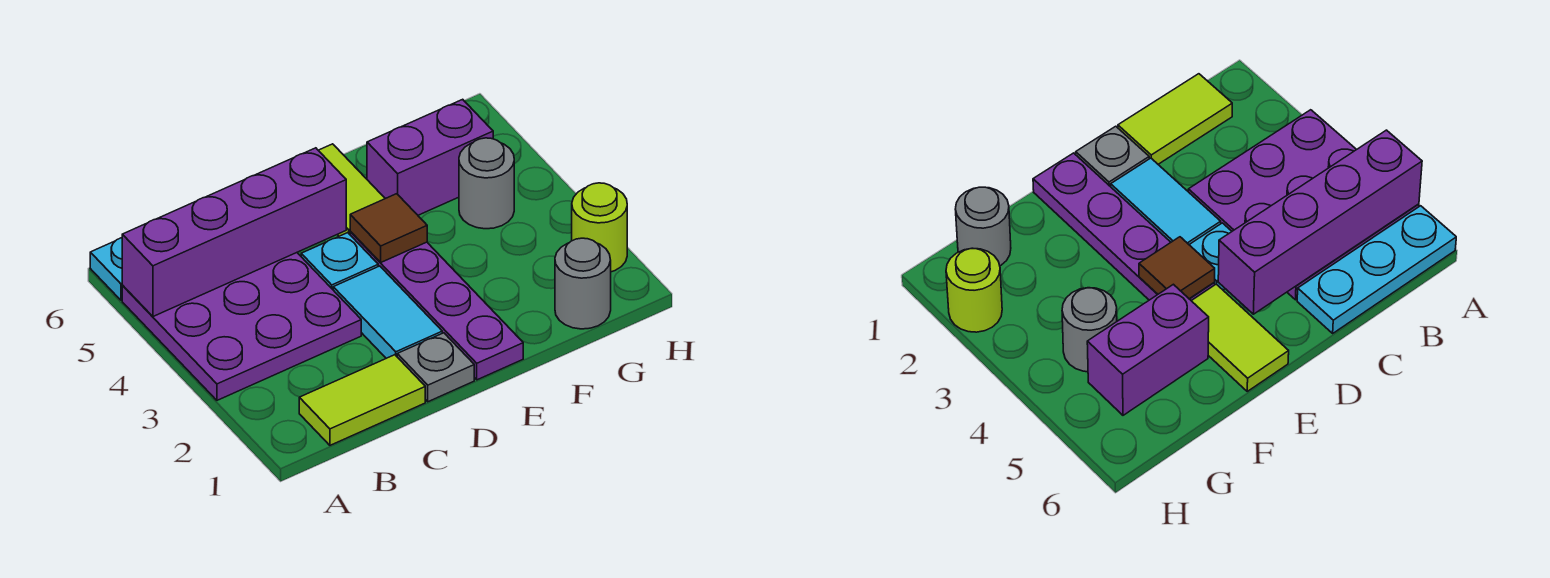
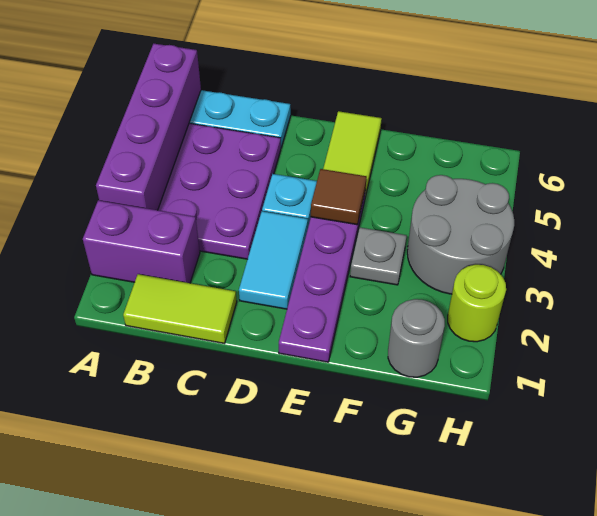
purple 1x4 brick [122,148,346,316] -> purple 1x4 brick turned to [96,44,201,210]
grey 1x1 plate [397,333,474,402] -> grey 1x1 plate moved to [350,228,407,285]
purple 1x2 brick [367,99,493,215] -> purple 1x2 brick moved to [83,200,200,283]
grey 1x1 round brick [459,138,514,229] -> grey 2x2 round brick [407,175,514,294]

